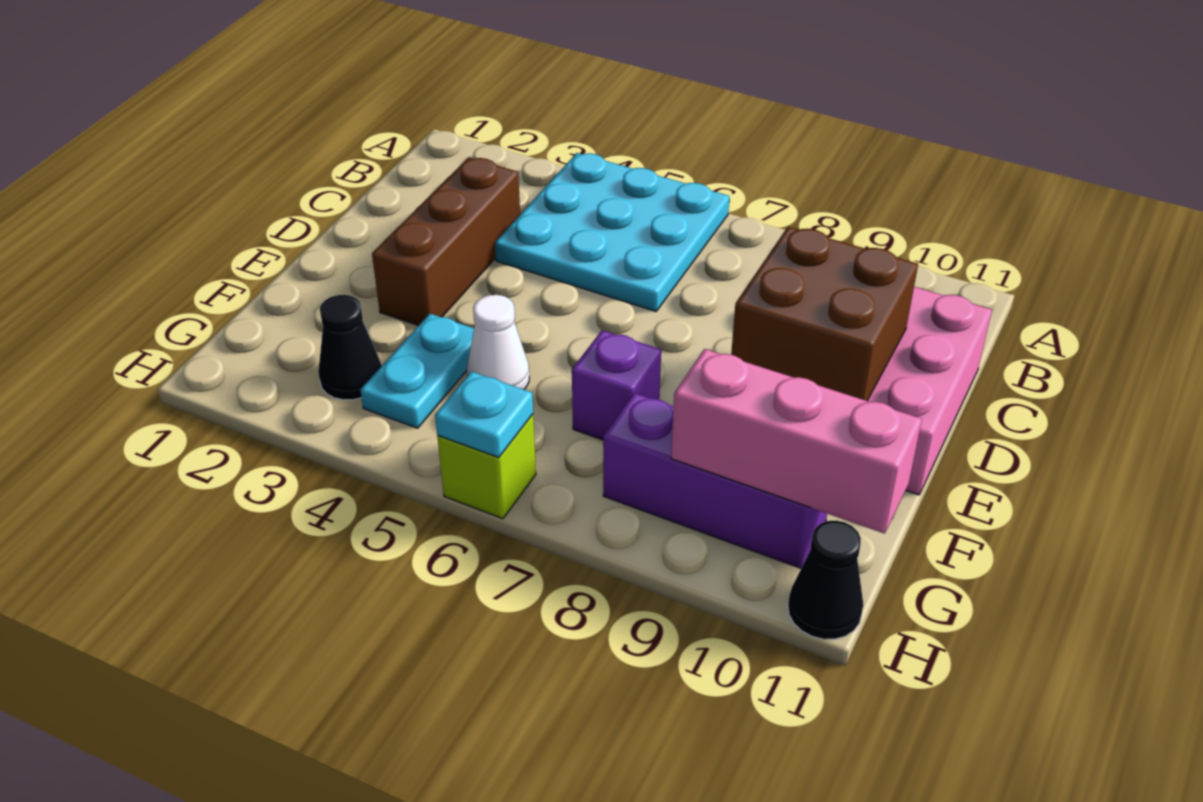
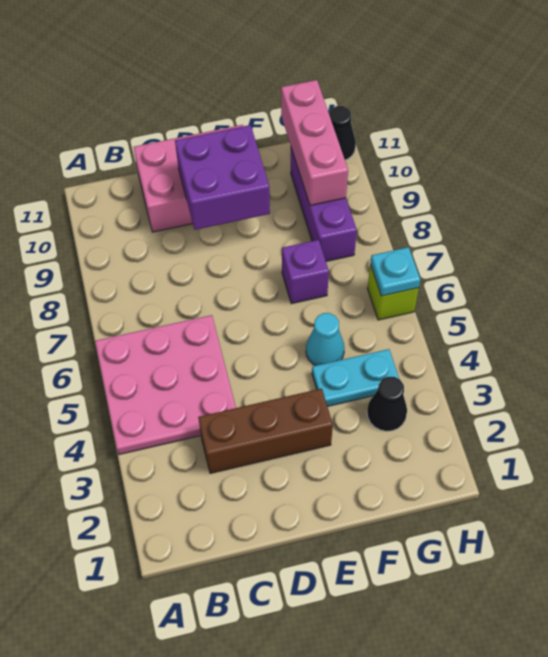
cyan 3x3 plate [495,153,730,311] -> pink 3x3 plate [95,315,236,454]
brown 2x2 brick [731,227,918,401] -> purple 2x2 brick [175,125,270,230]
white 1x1 cone [466,295,529,389] -> cyan 1x1 cone [306,313,344,366]

